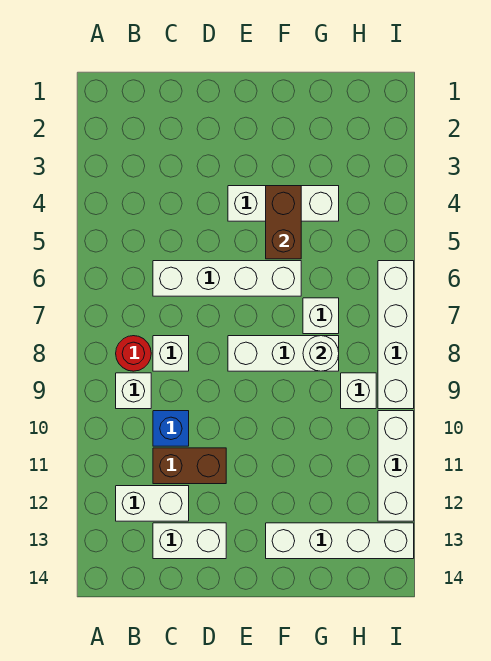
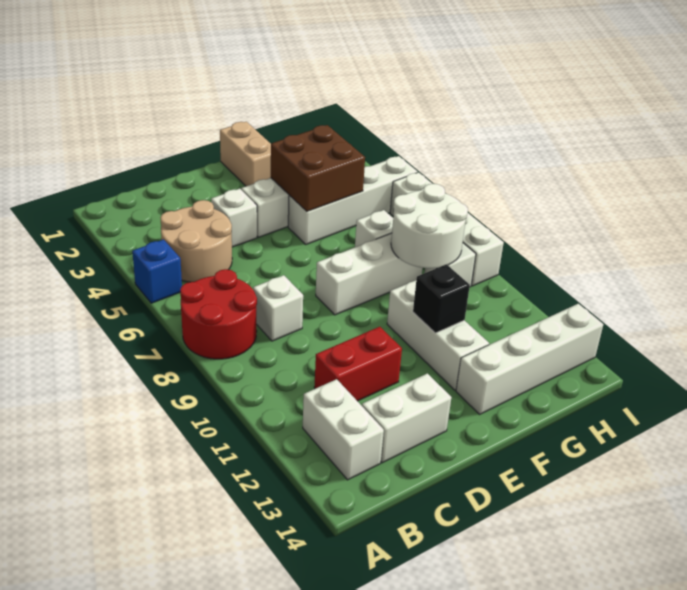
none -> tan 2x2 round brick [160,200,232,282]
red 1x1 round brick [116,336,151,371] -> red 2x2 round brick [180,269,257,359]
white 1x1 brick [116,373,151,409] -> white 1x1 brick moved to [211,189,257,247]
white 1x2 brick [116,486,189,521] -> white 1x2 brick turned to [303,379,384,480]
white 1x4 brick [153,261,301,296] -> white 1x4 brick moved to [288,156,418,244]
blue 1x1 brick [153,411,189,446] -> blue 1x1 brick moved to [132,239,182,303]
brown 1x2 brick [153,448,226,484] -> red 1x2 brick [314,327,402,401]
none -> tan 1x2 brick [220,122,271,186]
brown 1x2 brick [266,186,301,259] -> brown 2x2 brick [271,125,365,211]
none -> black 1x1 brick [413,264,470,333]
white 1x1 round brick [303,336,339,371] -> white 2x2 round brick [391,184,468,268]
white 1x3 brick [378,411,414,521] -> white 1x3 brick moved to [387,280,489,390]

